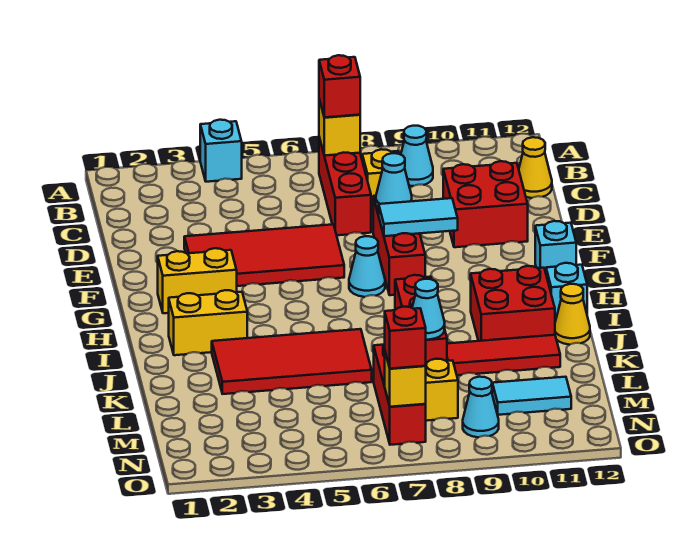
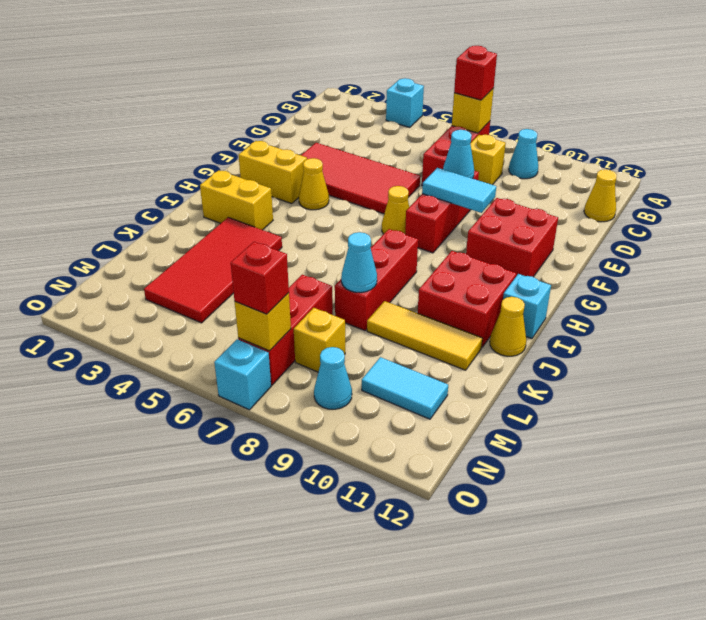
red 2x2 brick [443,161,528,247] -> red 2x2 brick moved to [466,198,558,277]
none -> yellow 1x1 cone [299,158,329,210]
cyan 1x1 cone [349,236,385,297] -> yellow 1x1 cone [382,186,409,234]
cyan 1x1 brick [535,221,576,272] -> cyan 1x1 brick moved to [214,339,271,410]
red 2x4 tile [212,329,372,394] -> red 2x4 tile turned to [144,218,282,323]
red 1x3 tile [447,335,560,375] -> yellow 1x3 tile [367,301,482,370]

